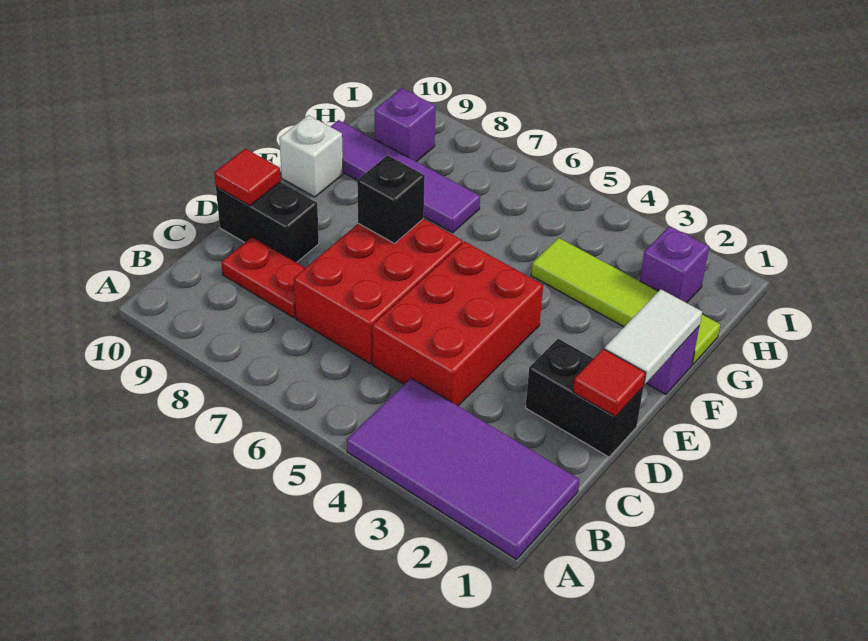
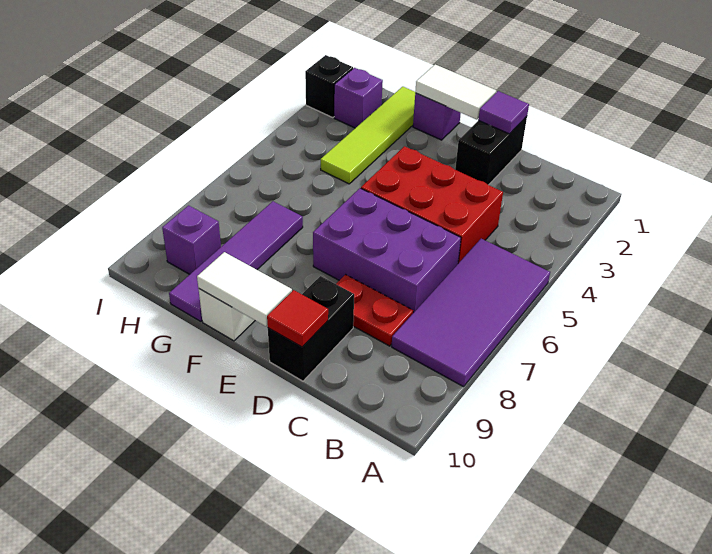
purple 2x4 tile [347,378,580,559] -> purple 2x4 tile moved to [392,239,550,387]
red 2x3 brick [294,219,463,364] -> purple 2x3 brick [313,188,461,313]
red 1x2 plate [222,237,305,318] -> red 1x2 plate turned to [336,275,413,346]
red 1x1 tile [573,349,646,416] -> purple 1x1 tile [478,91,529,134]
black 1x1 brick [357,155,425,243] -> black 1x1 brick moved to [305,55,353,118]
none -> white 1x2 tile [197,252,292,326]

